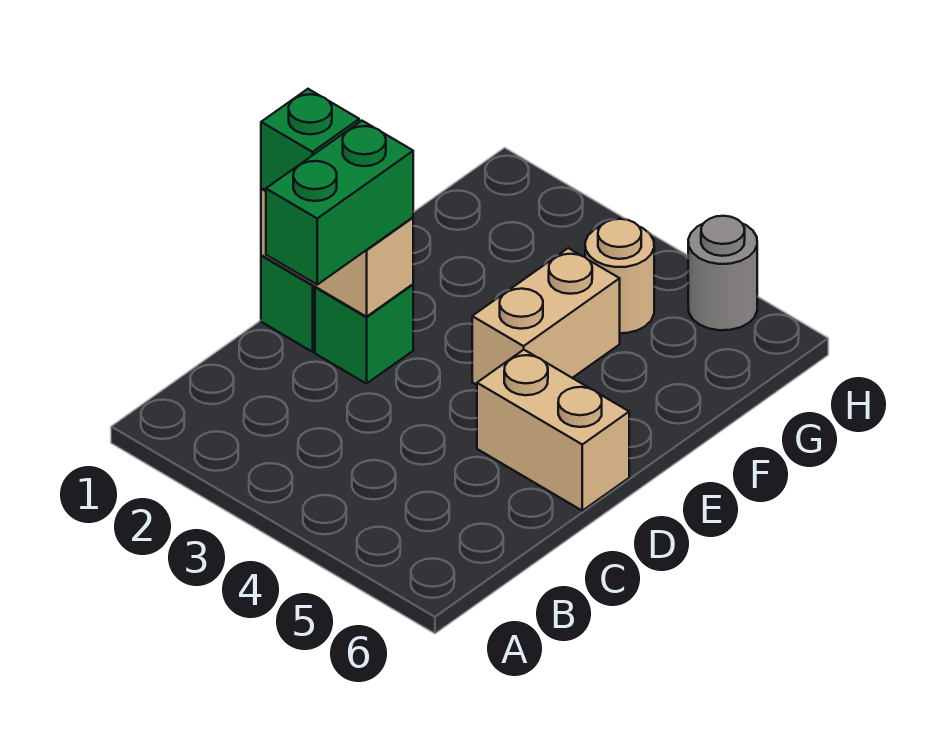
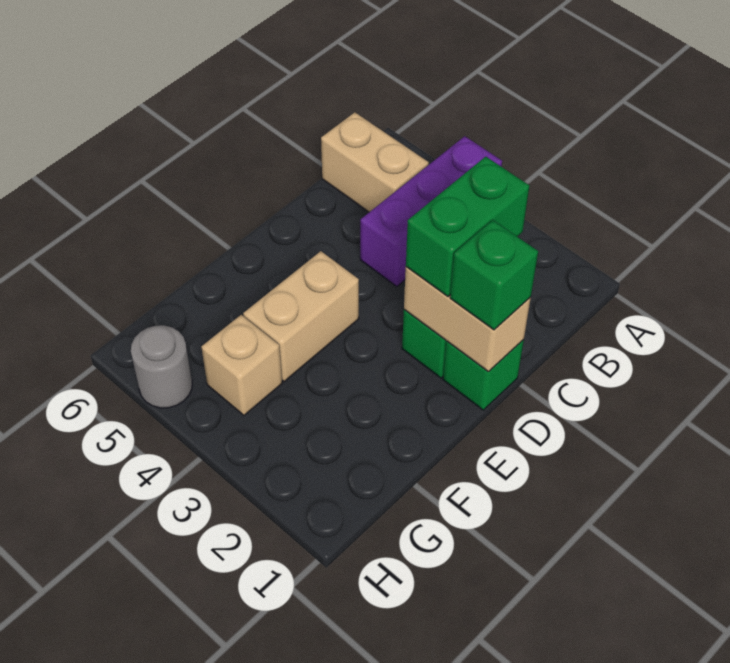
none -> purple 1x3 brick [360,136,502,287]
tan 1x2 brick [477,350,629,511] -> tan 1x2 brick moved to [321,112,429,212]
tan 1x1 round brick [585,219,654,333] -> tan 1x1 brick [201,315,282,415]

